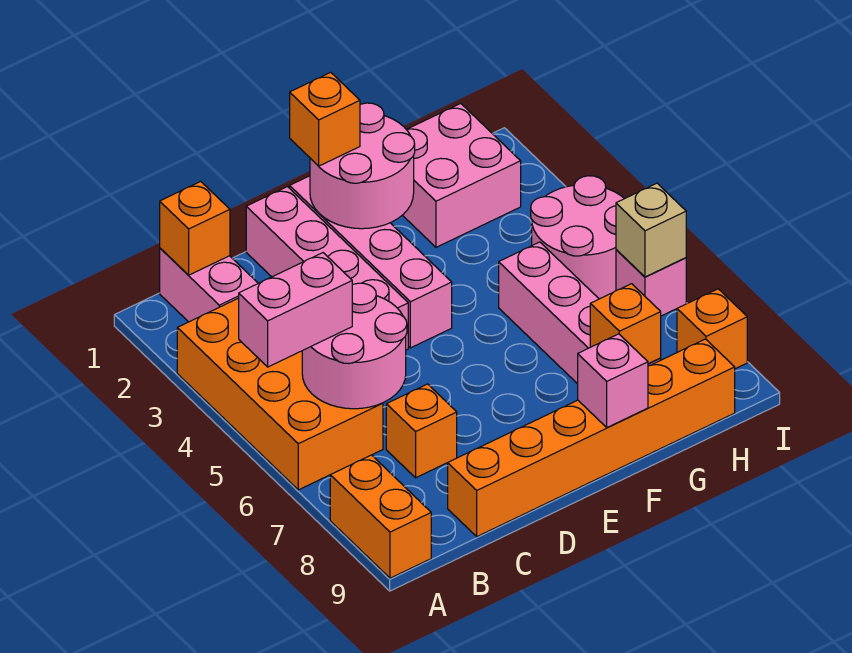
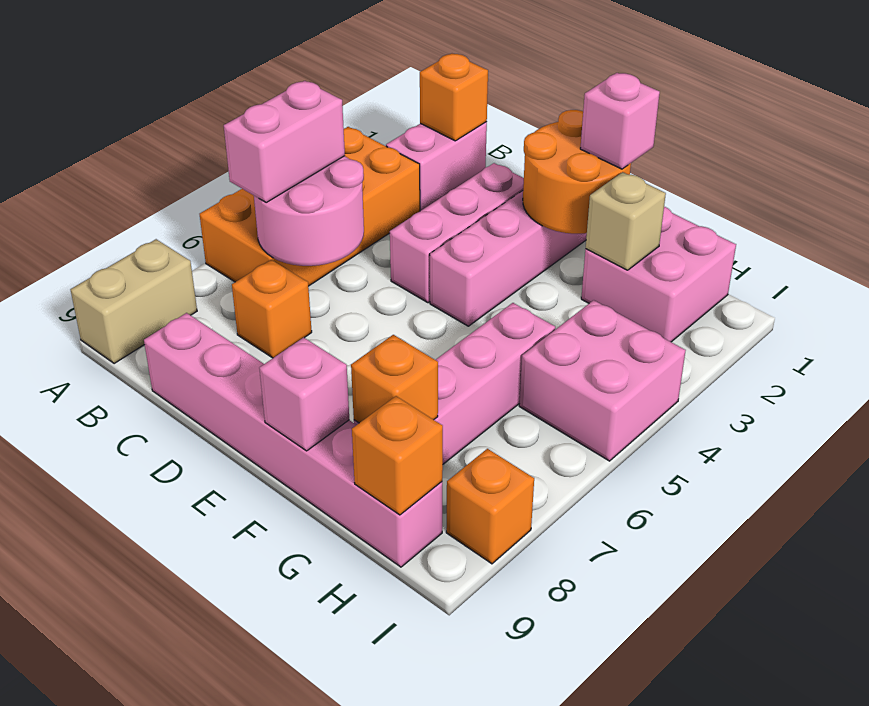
pink 1x2 brick [239,253,352,367] -> pink 1x2 brick turned to [224,81,345,202]
orange 1x2 brick [330,455,431,578] -> tan 1x2 brick [71,239,197,364]
orange 1x6 brick [448,339,735,537] -> pink 1x6 brick [144,313,442,567]
pink 1x4 brick [246,187,408,350] -> pink 1x3 brick [390,163,524,303]
pink 2x2 round brick [310,103,415,229] -> orange 2x2 round brick [523,110,631,234]
orange 1x1 brick [290,72,360,166] -> orange 1x1 brick moved to [352,396,443,515]
pink 2x2 round brick [531,176,624,299] -> pink 2x2 brick [519,300,686,461]
pink 1x1 brick [616,250,686,316] -> pink 1x1 brick moved to [580,73,660,169]
tan 1x1 brick [616,183,686,277] -> tan 1x1 brick moved to [586,172,666,270]

